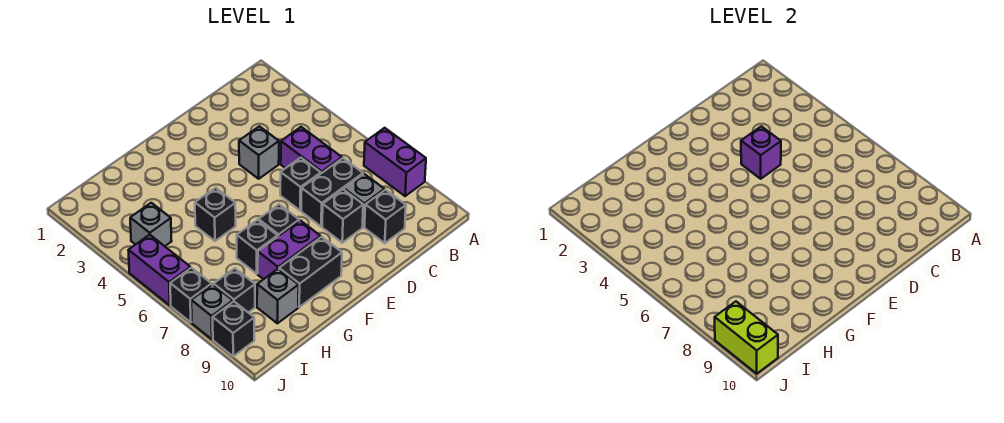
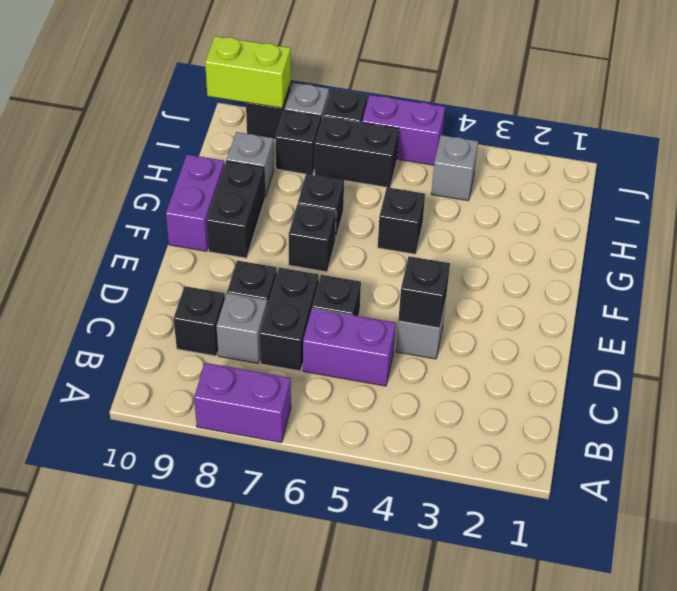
purple 1x1 brick [741,126,781,179] -> black 1x1 brick [398,256,450,328]
purple 1x2 brick [258,220,321,279] -> purple 1x2 brick moved to [166,155,225,251]
none -> black 1x2 brick [315,116,399,188]

